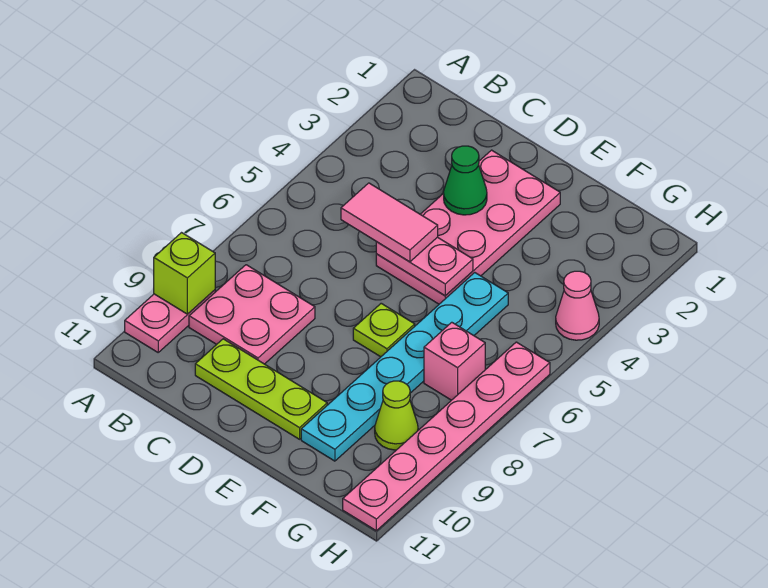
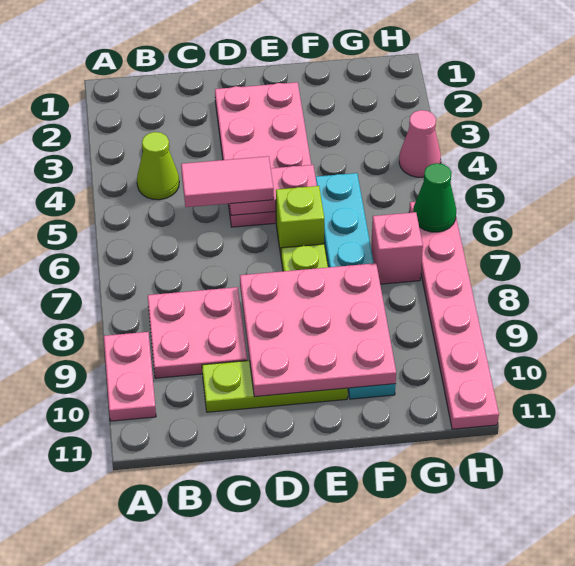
lime 1x1 brick [154,233,215,314] -> lime 1x1 brick moved to [276,186,324,255]
green 1x1 cone [444,146,487,215] -> green 1x1 cone moved to [413,163,456,232]
none -> pink 3x3 plate [240,263,396,397]
lime 1x1 cone [375,381,418,450] -> lime 1x1 cone moved to [137,132,179,200]

